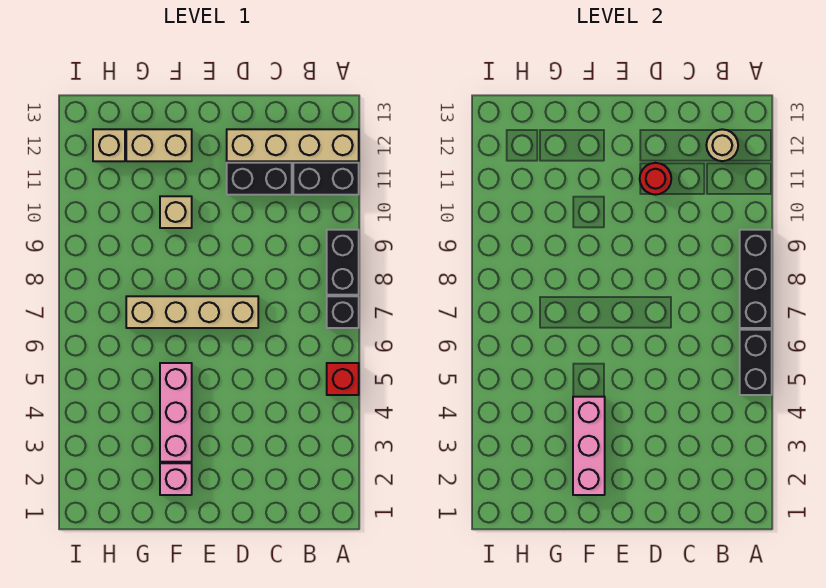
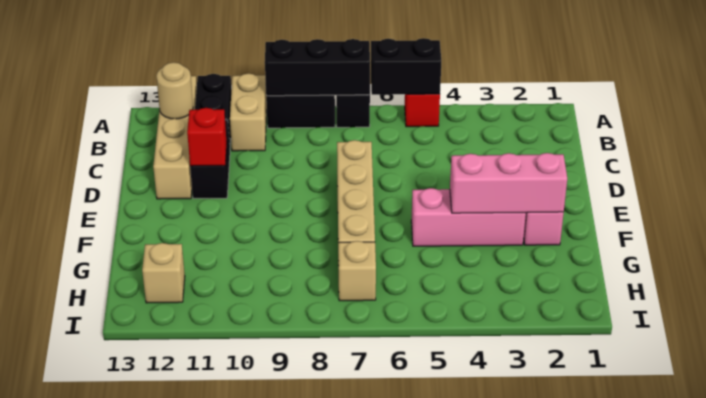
red 1x1 round brick [640,163,671,195] -> red 1x1 brick [187,108,227,166]
tan 1x1 brick [160,196,192,228] -> tan 1x1 brick moved to [338,241,376,301]
tan 1x2 brick [126,129,192,161] -> tan 1x2 brick moved to [230,73,267,151]

